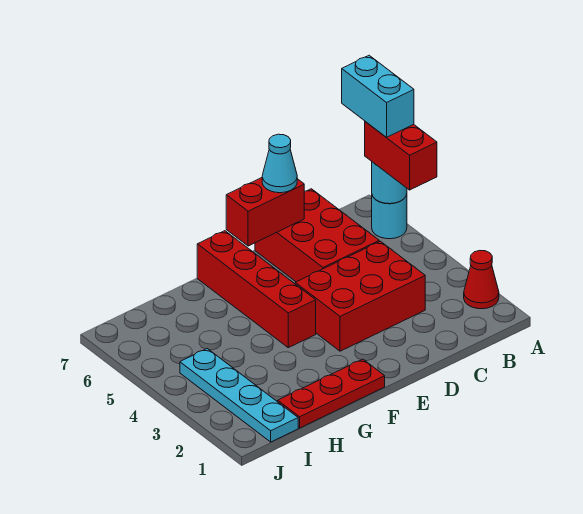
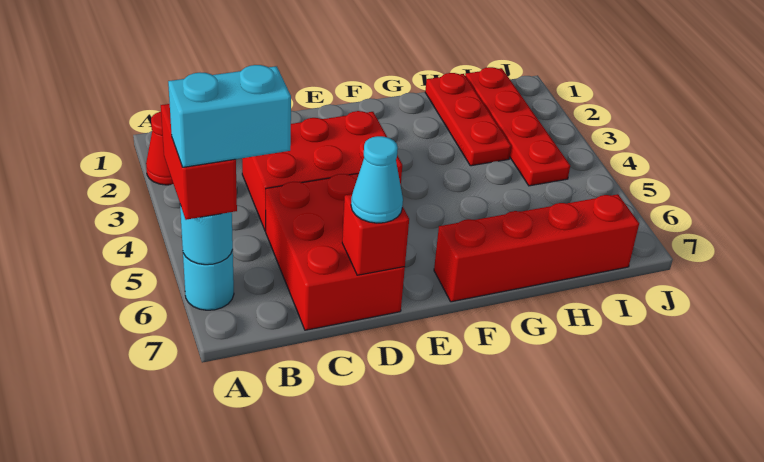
cyan 1x2 brick [342,55,414,137] -> cyan 1x2 brick turned to [168,65,291,167]
red 1x2 brick [226,178,304,246] -> red 1x1 brick [342,194,409,275]
red 1x3 plate [278,359,385,428] -> red 1x3 plate turned to [425,73,511,166]
red 1x4 brick [197,231,316,348] -> red 1x4 brick turned to [434,194,639,302]
cyan 1x4 plate [180,349,298,442] -> red 1x4 plate [465,67,570,186]

